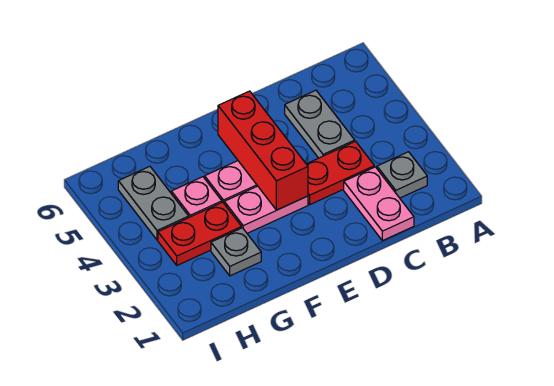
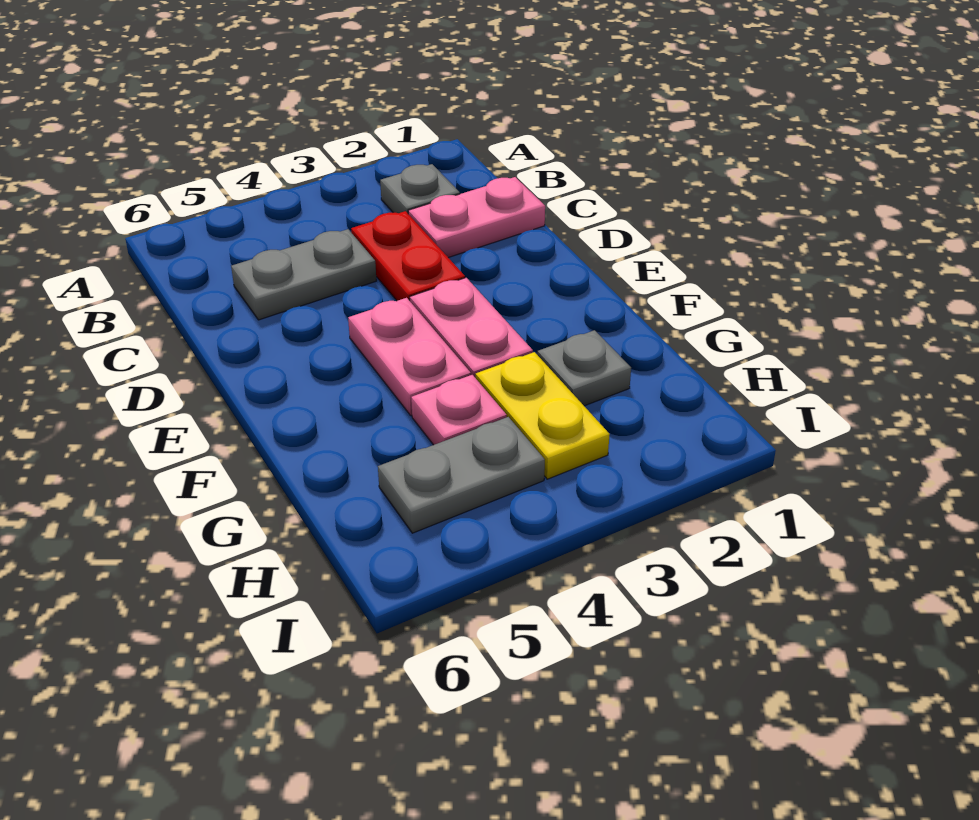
red 1x3 brick [218,91,308,210] -> none
red 1x2 plate [158,202,242,265] -> yellow 1x2 plate [475,352,610,479]

